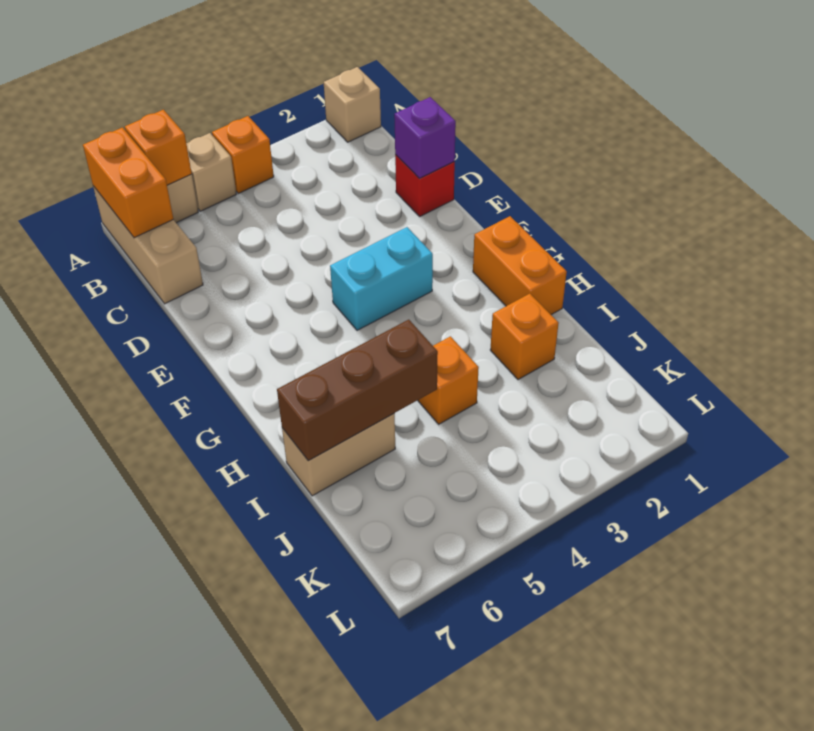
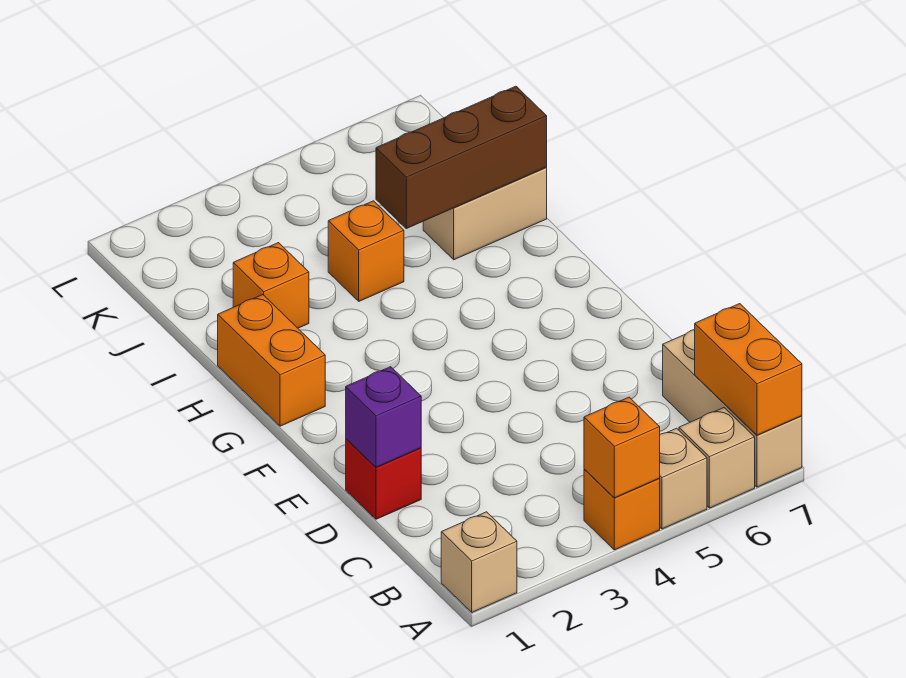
orange 1x1 brick [125,110,192,185] -> orange 1x1 brick moved to [584,397,660,498]
cyan 1x2 brick [330,227,433,330] -> none

